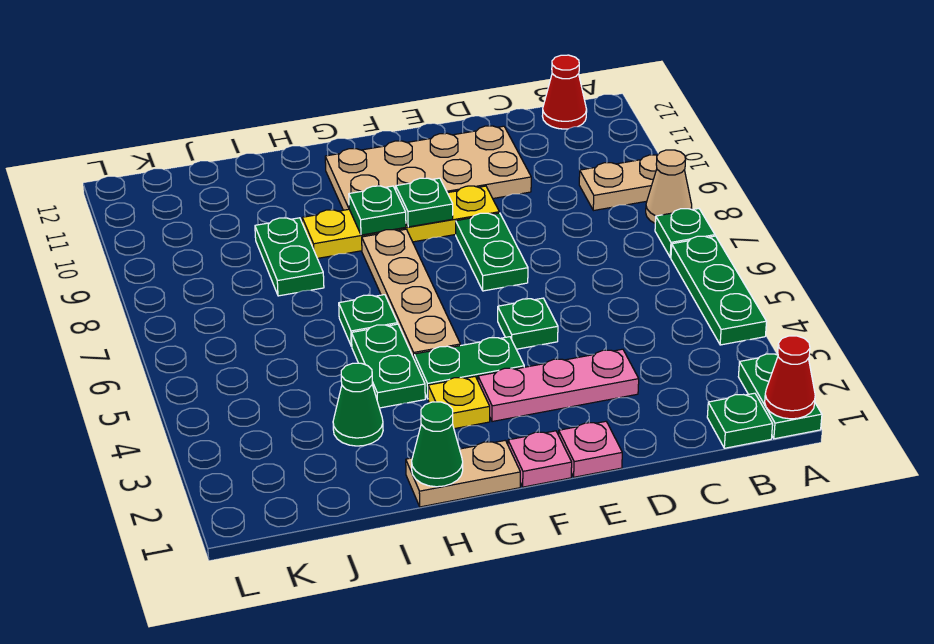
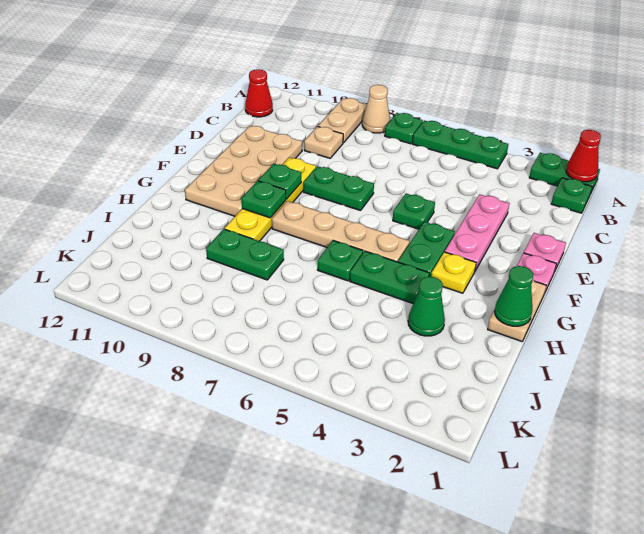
none -> tan 1x1 plate [304,126,343,158]

